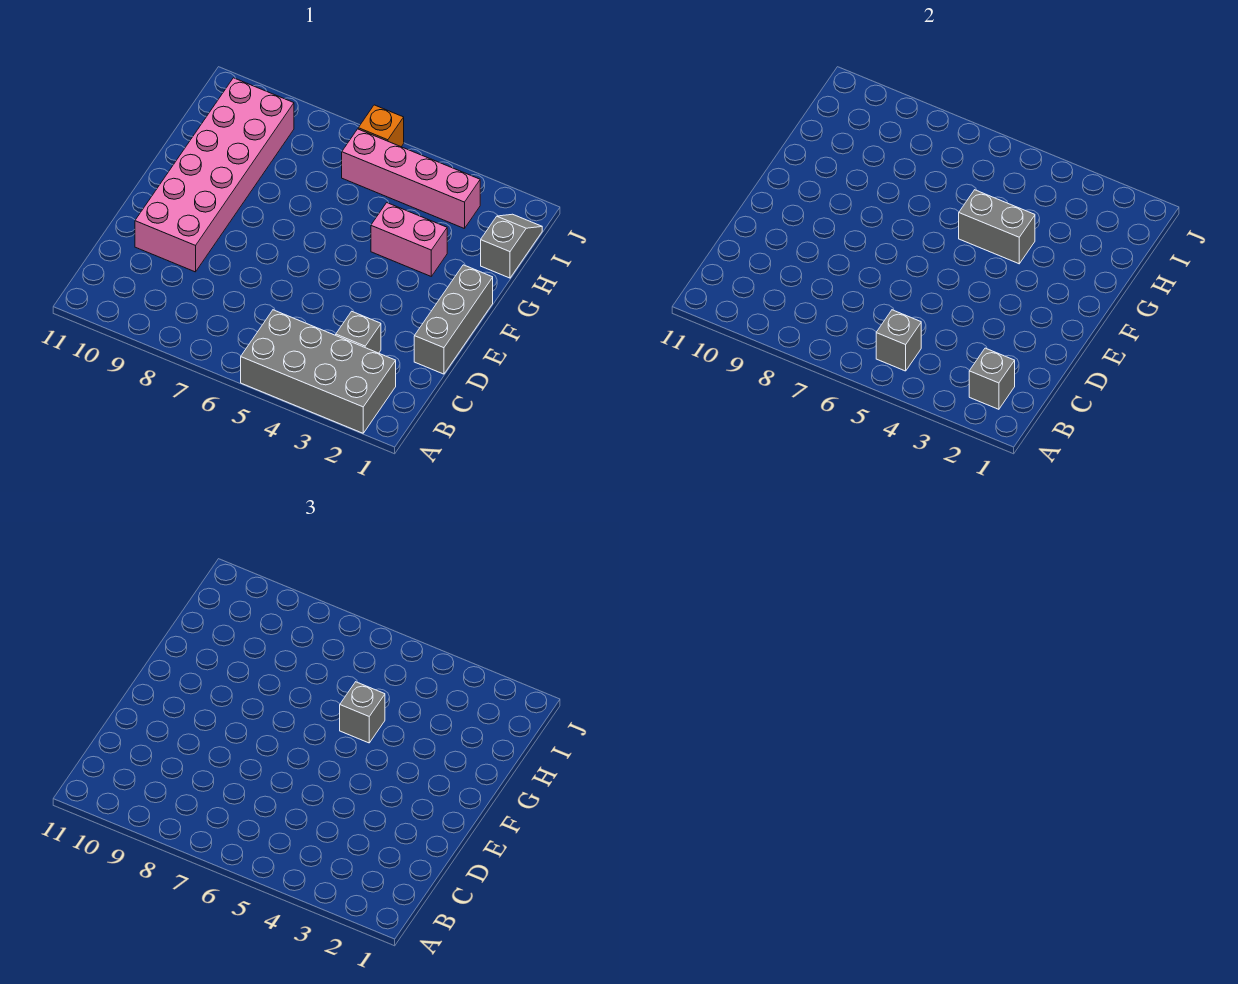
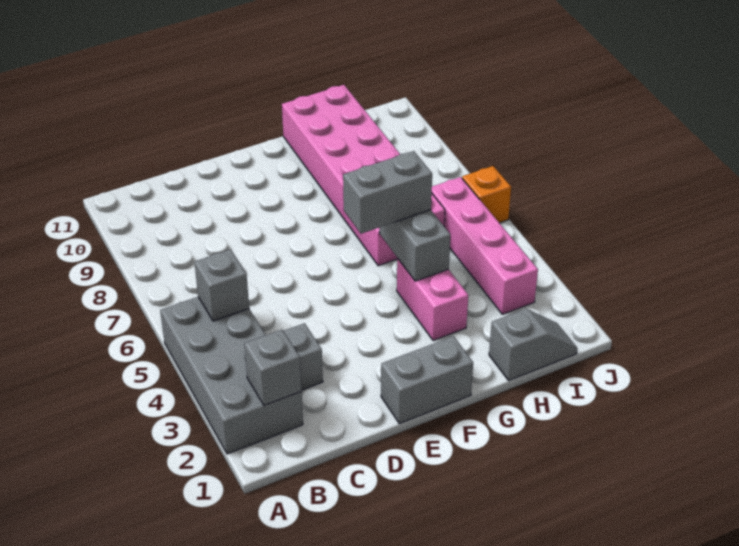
grey 1x3 brick [414,265,493,374] -> grey 1x2 brick [381,336,473,424]
pink 2x6 brick [135,78,294,272] -> pink 2x6 brick turned to [282,85,445,266]
grey 1x1 brick [340,682,385,743] -> grey 1x2 brick [343,151,432,234]

